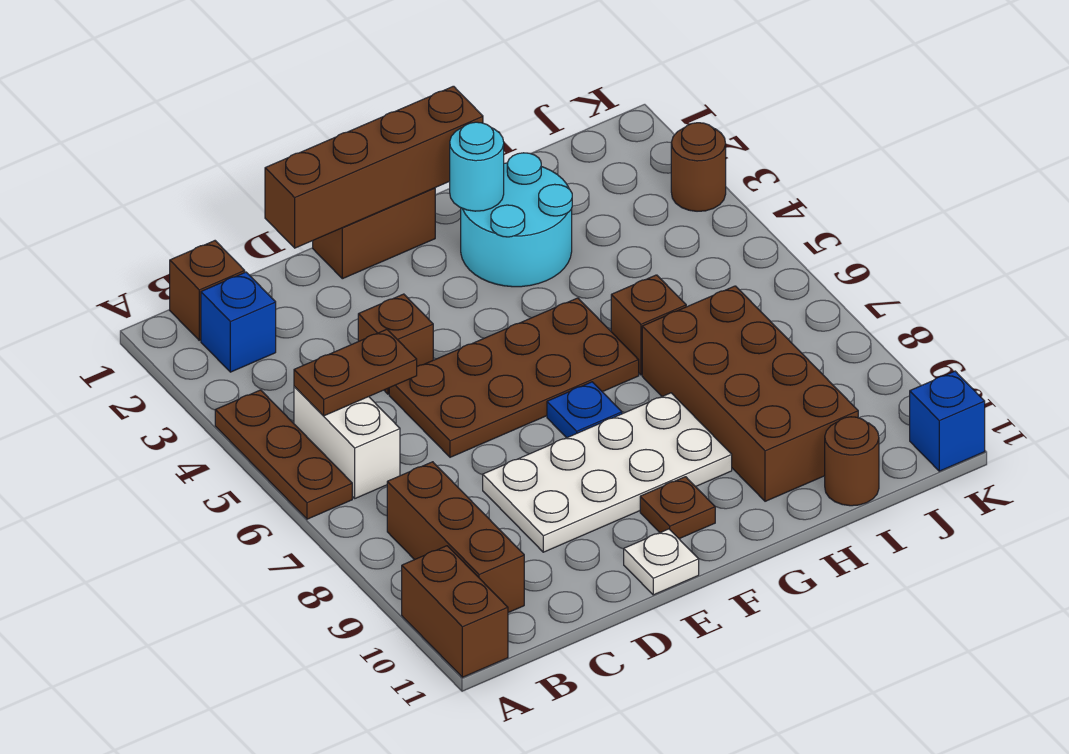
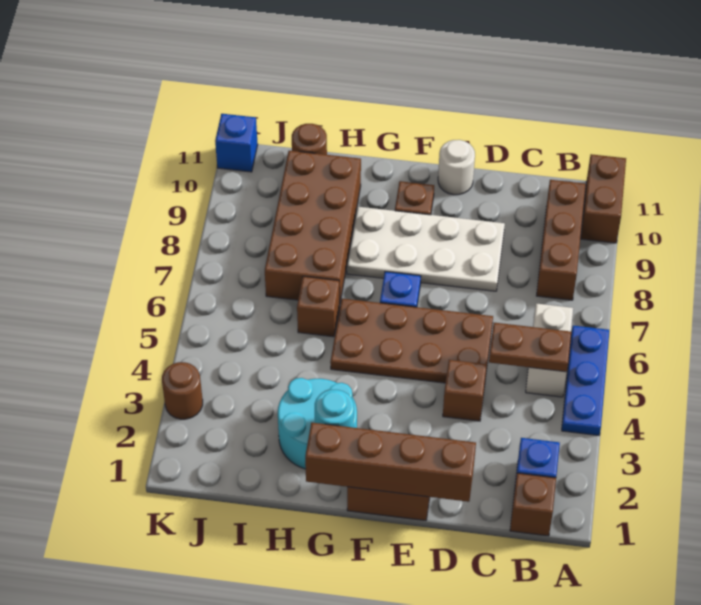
brown 1x3 plate [215,390,352,519] -> blue 1x3 plate [562,326,610,435]
white 1x1 plate [624,529,699,595] -> white 1x1 round brick [438,140,475,195]

